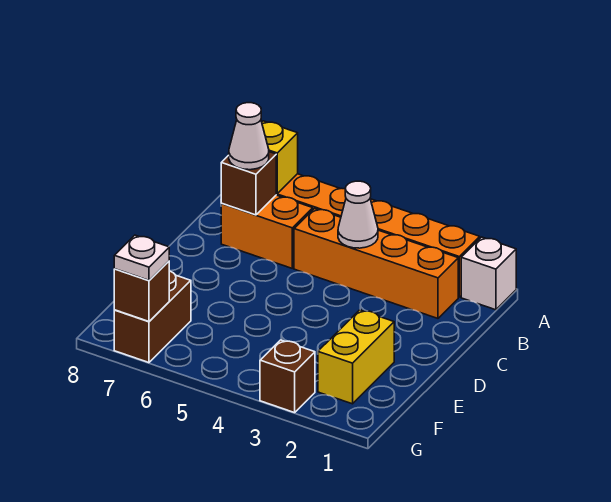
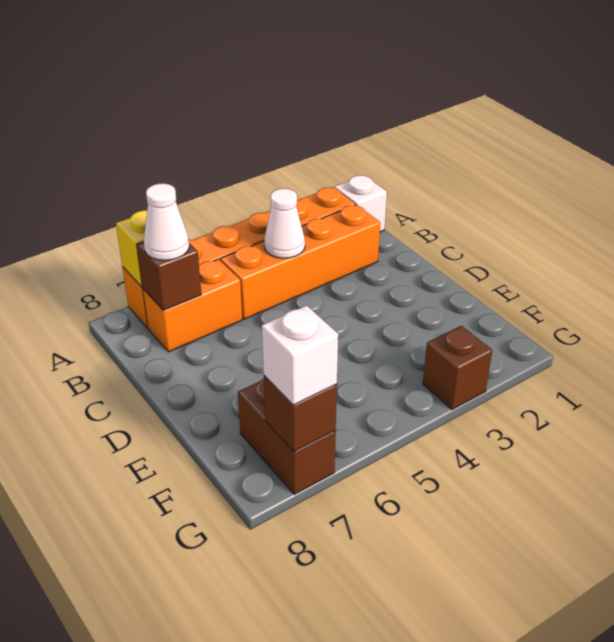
yellow 1x2 brick [318,310,394,404] -> none
white 1x1 plate [114,235,169,280] -> white 1x1 brick [262,305,338,405]

